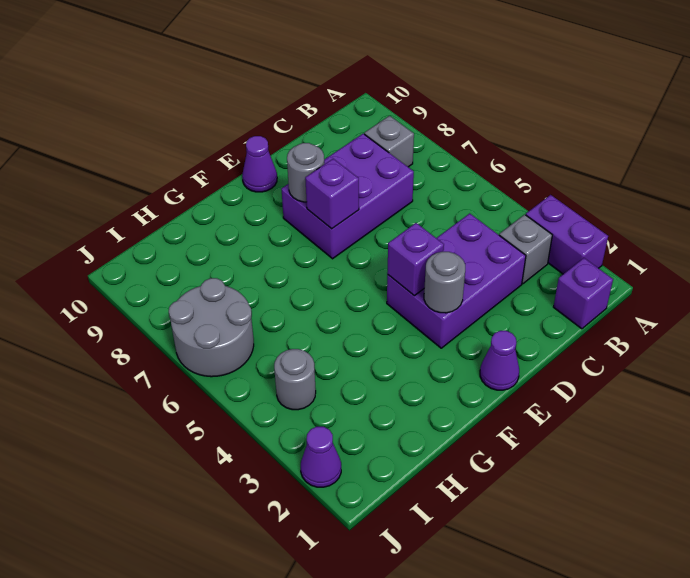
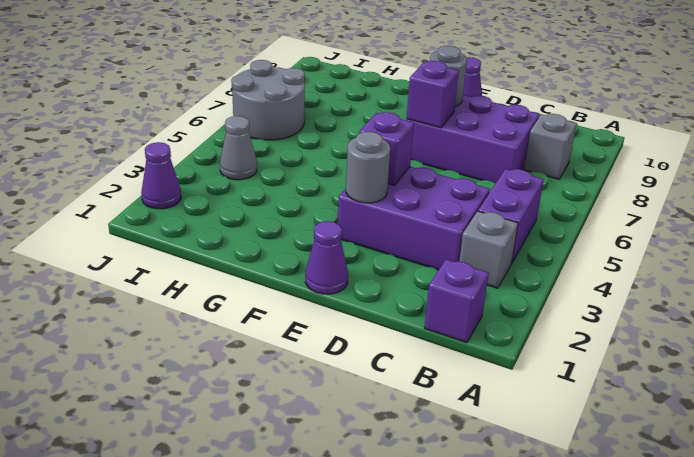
purple 1x2 brick [526,195,608,274] -> purple 1x2 brick moved to [478,169,544,264]
grey 1x1 round brick [274,349,316,410] -> grey 1x1 cone [220,116,257,180]

